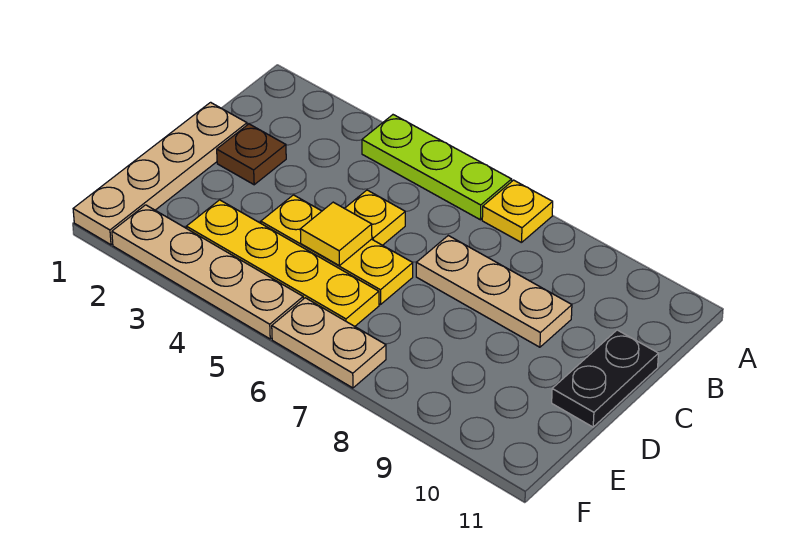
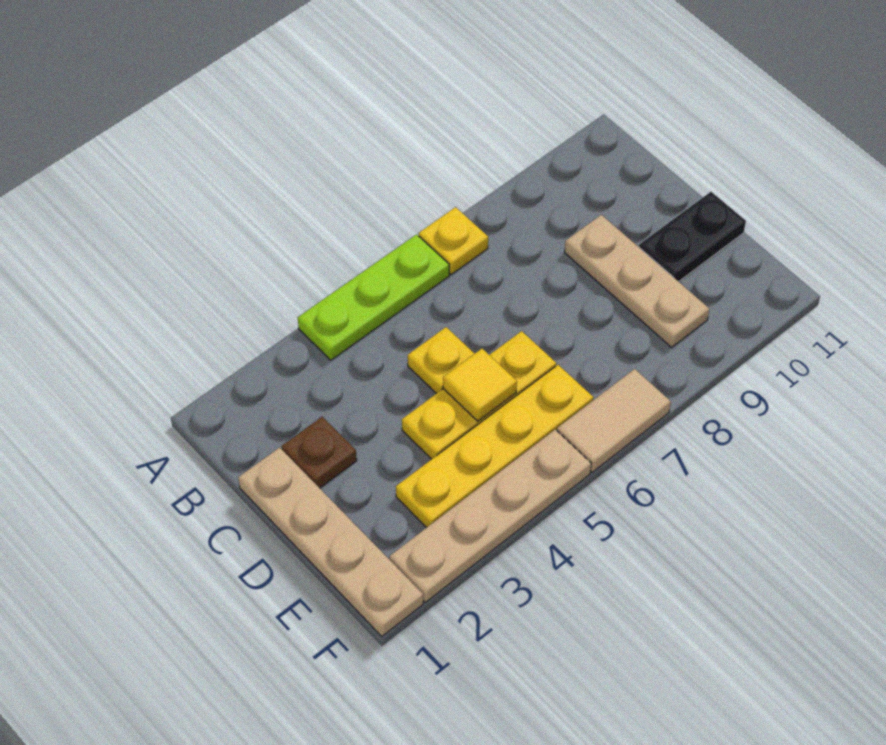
tan 1x3 plate [416,236,572,347] -> tan 1x3 plate turned to [564,215,709,347]
black 1x2 plate [552,330,658,427] -> black 1x2 plate turned to [639,192,746,282]
tan 1x2 plate [272,298,386,388] -> tan 1x2 tile [557,369,671,472]

